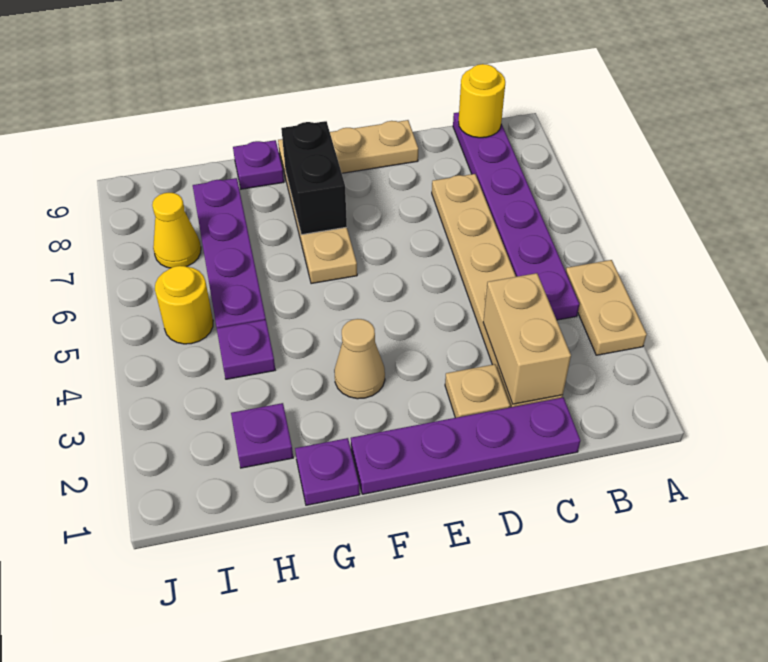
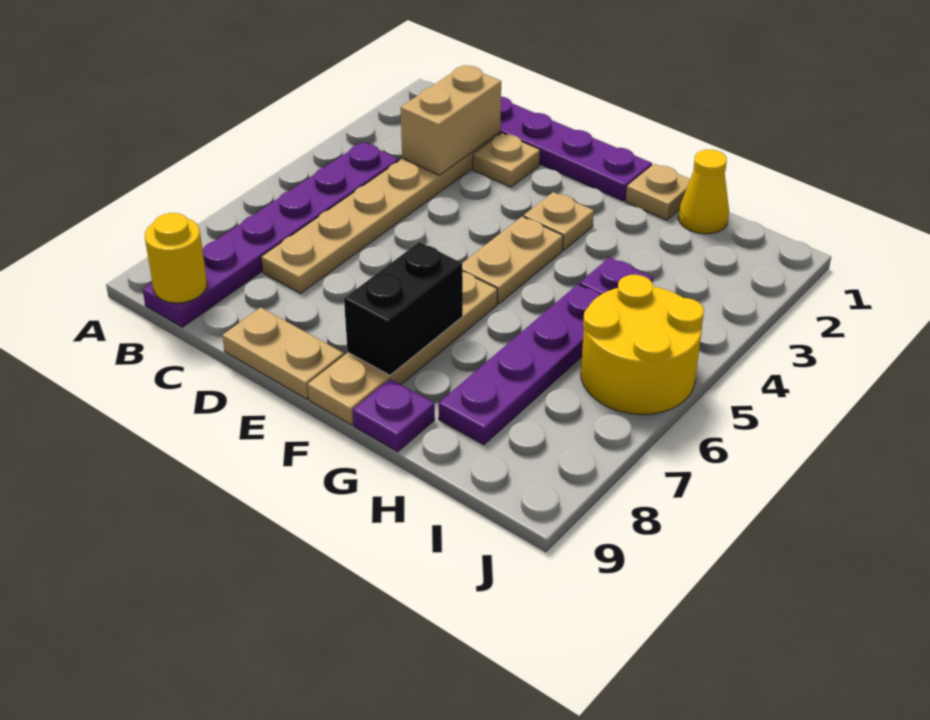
tan 1x2 plate [566,260,647,355] -> tan 1x2 plate moved to [462,217,563,304]
tan 1x1 cone [334,319,385,399] -> tan 1x1 plate [524,192,594,250]
purple 1x1 plate [295,438,360,505] -> tan 1x1 plate [626,164,690,220]
purple 1x1 plate [231,403,293,468] -> none
yellow 1x1 round brick [155,266,213,344] -> yellow 2x2 round brick [581,275,704,414]
yellow 1x1 cone [152,193,201,268] -> yellow 1x1 cone moved to [679,150,729,234]

